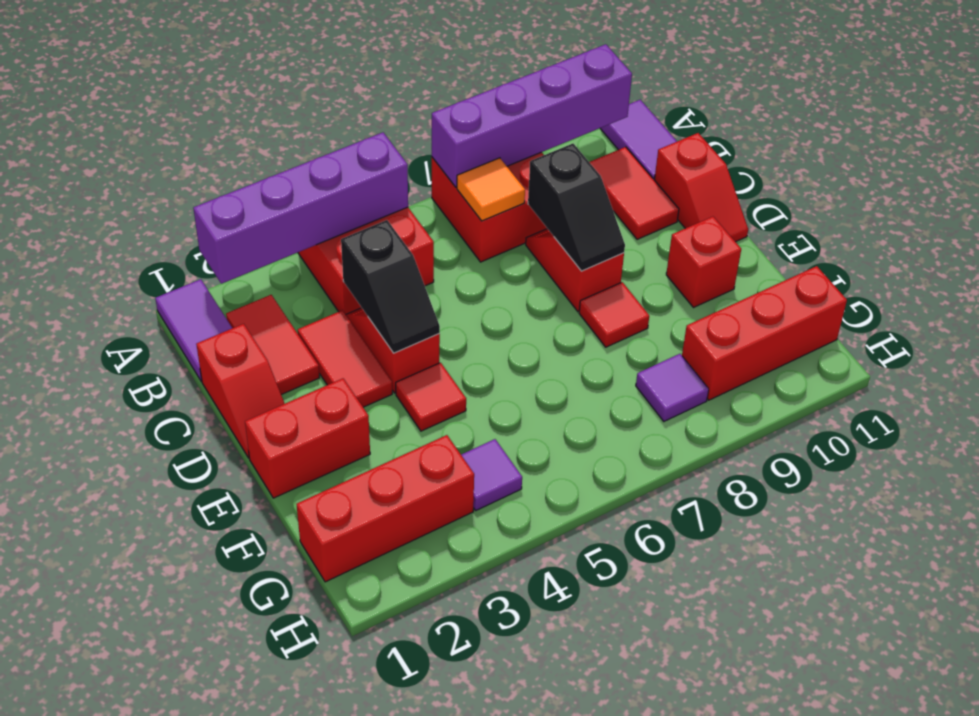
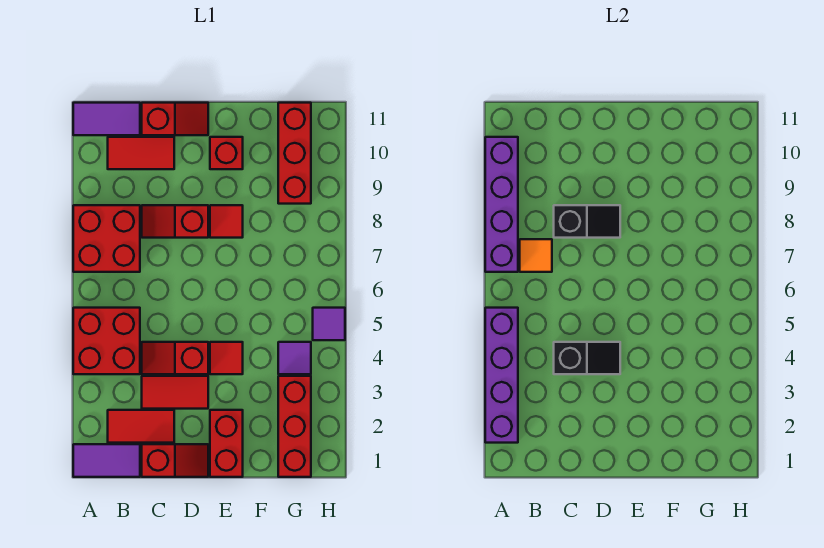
purple 1x1 tile [636,354,709,421] -> purple 1x1 tile moved to [313,308,345,340]

